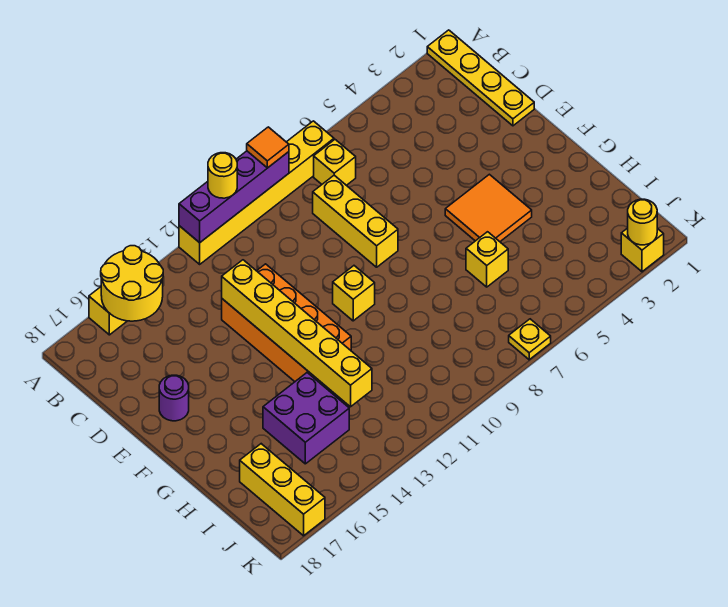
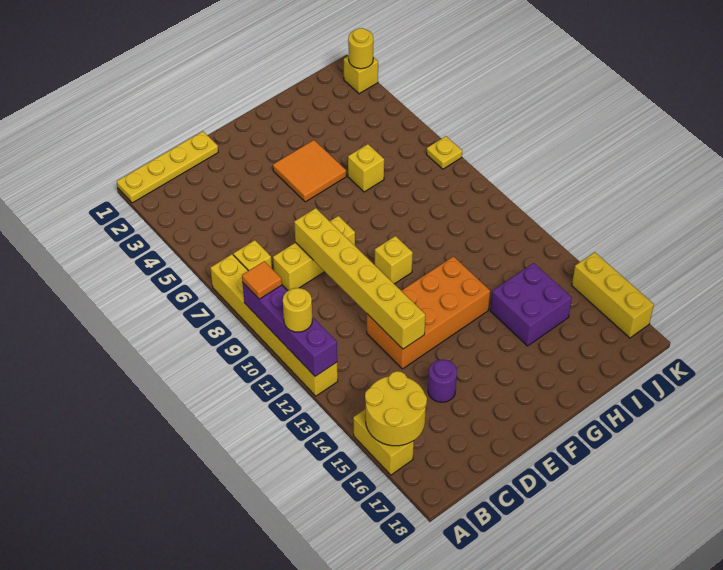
yellow 1x6 brick [222,260,372,407] -> yellow 1x6 brick turned to [294,208,425,349]
purple 1x1 round brick [159,375,189,421] -> purple 1x1 round brick moved to [428,360,457,402]
yellow 1x3 brick [240,444,325,536] -> yellow 1x3 brick turned to [572,252,654,338]

